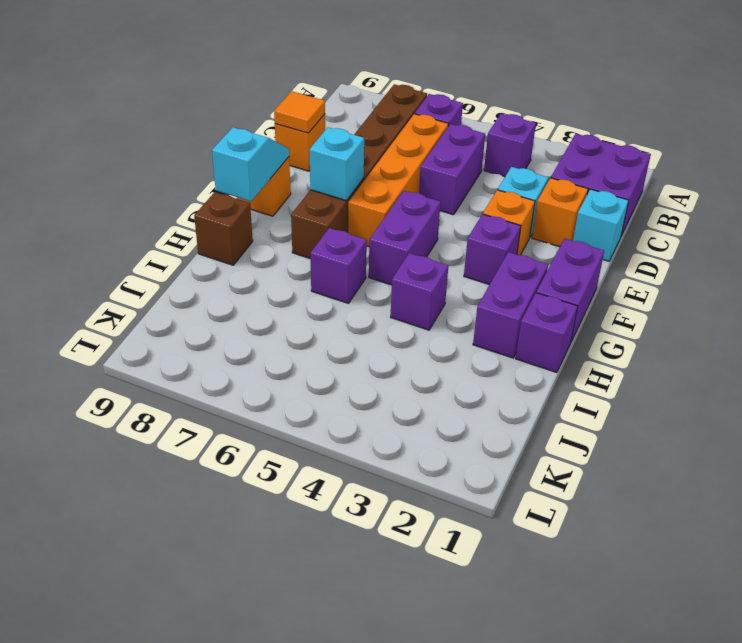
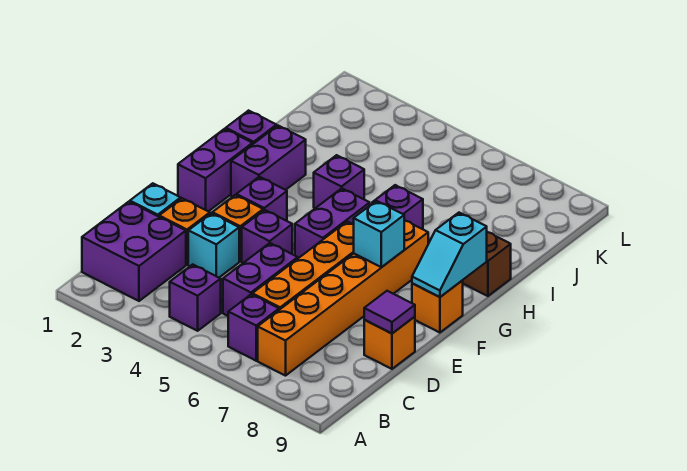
brown 1x6 brick [291,84,427,259] -> orange 1x6 brick [258,220,428,376]
orange 1x1 tile [274,91,325,133] -> purple 1x1 tile [364,291,415,334]
none -> purple 1x1 brick [242,210,292,263]

